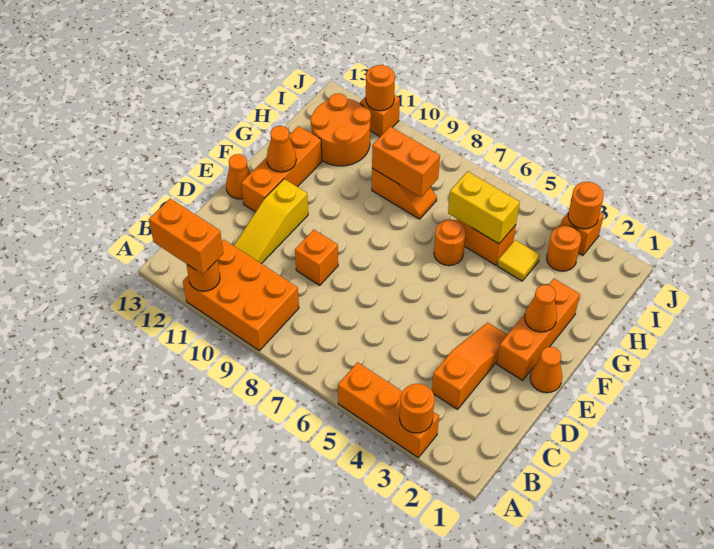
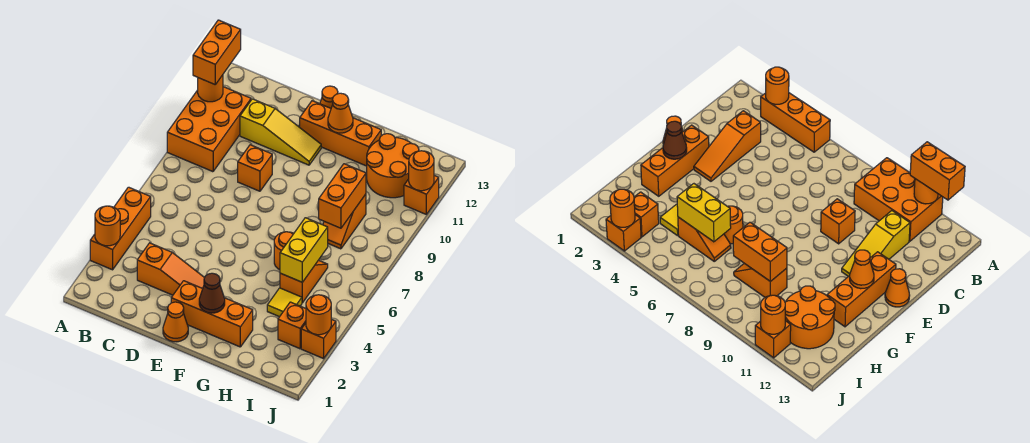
yellow 1x3 slope [234,179,308,264] -> yellow 1x3 slope turned to [240,99,321,165]
orange 1x1 cone [525,285,557,332] -> brown 1x1 cone [199,273,225,313]
orange 1x1 round brick [547,225,581,271] -> orange 1x1 brick [278,302,306,349]

